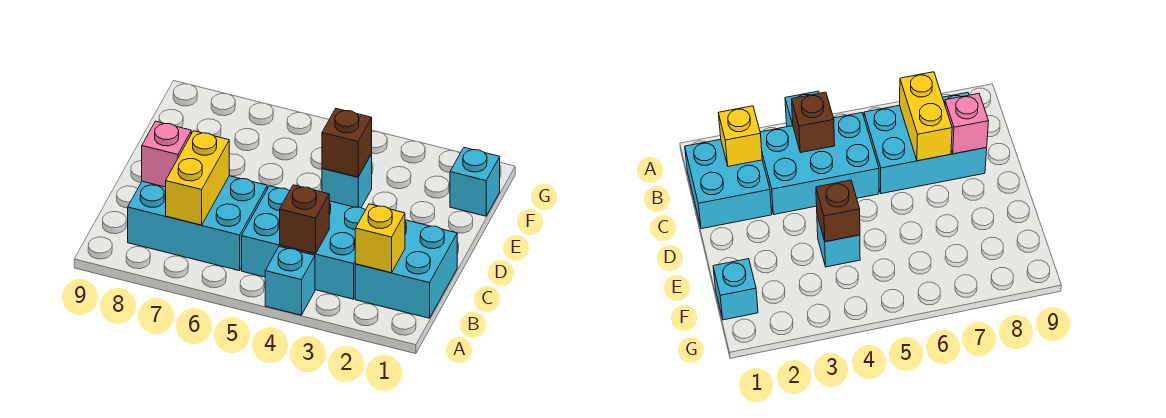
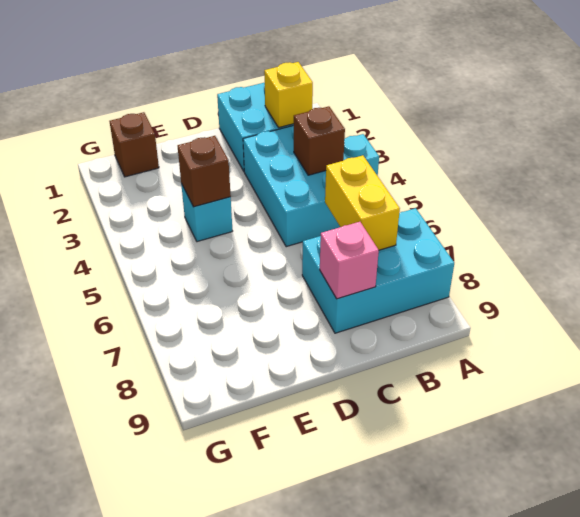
cyan 2x3 brick [128,176,267,271] -> cyan 2x3 brick turned to [302,208,454,333]
yellow 1x2 brick [166,131,229,225] -> yellow 1x2 brick turned to [325,155,400,250]
cyan 1x1 brick [450,148,500,216] -> brown 1x1 brick [110,112,159,177]

